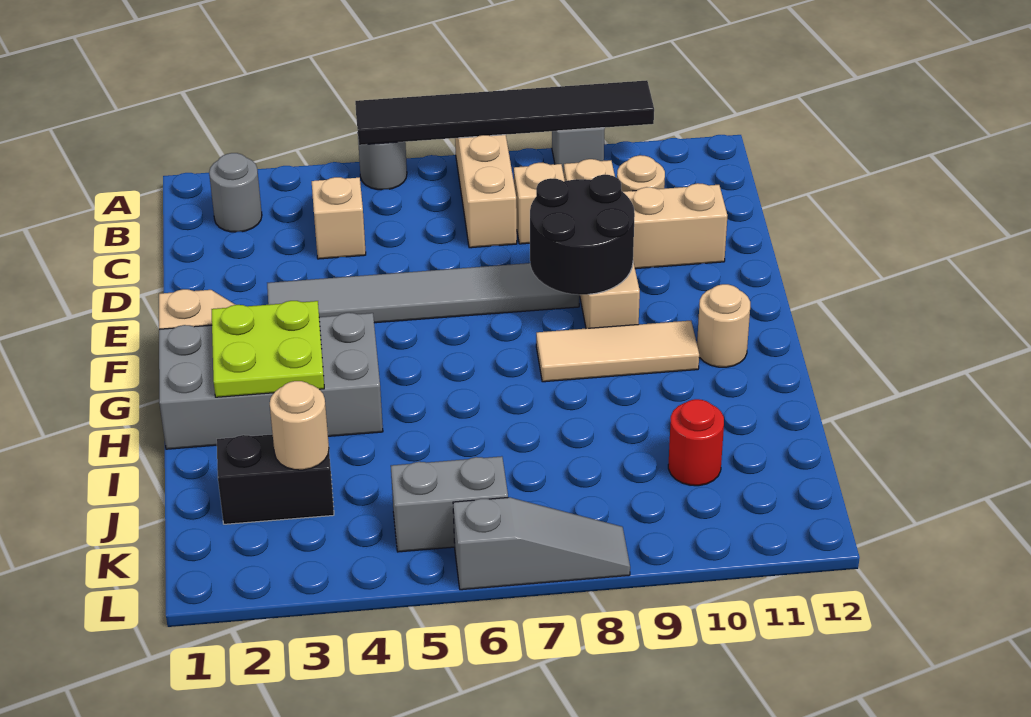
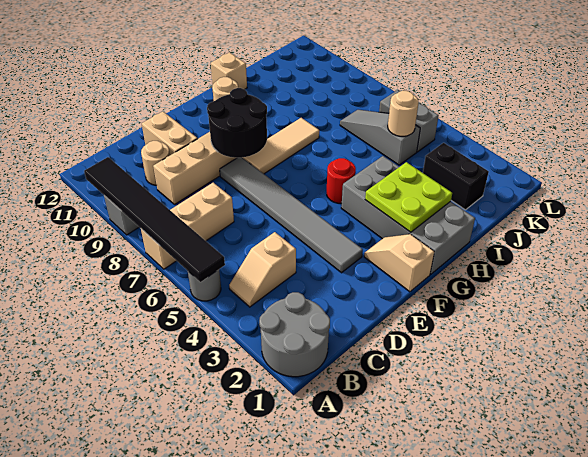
grey 1x1 round brick [209,153,262,232] -> grey 2x2 round brick [259,292,330,377]
tan 1x1 brick [514,163,565,244] -> tan 1x1 brick moved to [211,52,247,89]
tan 1x3 tile [536,321,699,382] -> tan 1x3 tile turned to [242,118,319,174]
tan 1x1 round brick [270,381,329,470] -> tan 1x1 round brick moved to [388,91,419,136]
red 1x1 round brick [668,399,724,486] -> red 1x1 round brick moved to [327,158,356,203]
grey 1x3 slope [453,497,630,590] -> grey 1x3 slope moved to [340,110,420,165]

